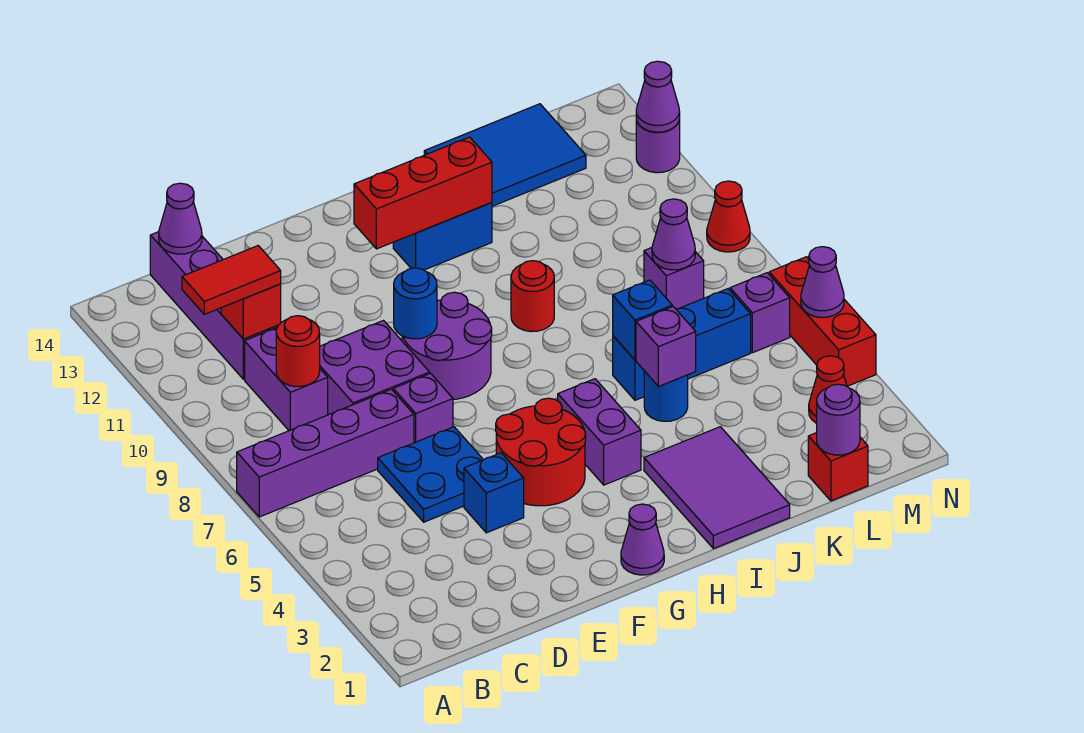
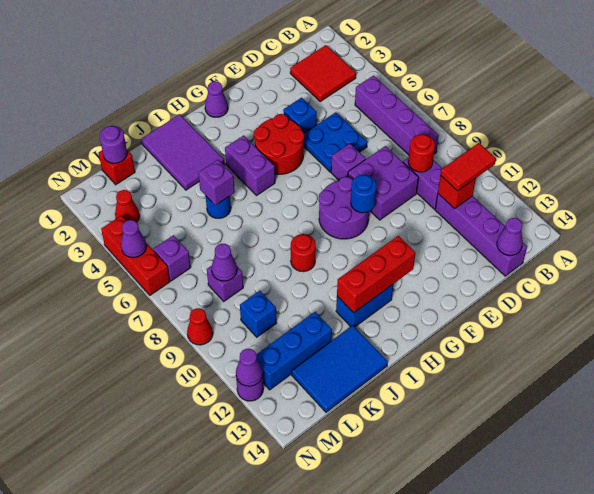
purple 1x4 brick [237,389,414,517] -> purple 1x4 brick turned to [355,76,439,155]
none -> red 2x2 tile [290,45,356,101]
blue 1x3 brick [613,289,751,400] -> blue 1x3 brick moved to [256,312,332,390]
blue 1x1 brick [613,280,672,360] -> blue 1x1 brick moved to [240,291,276,337]

